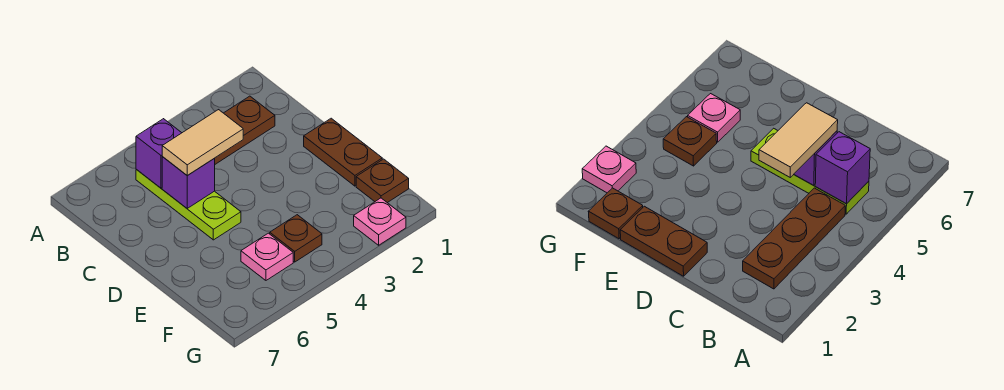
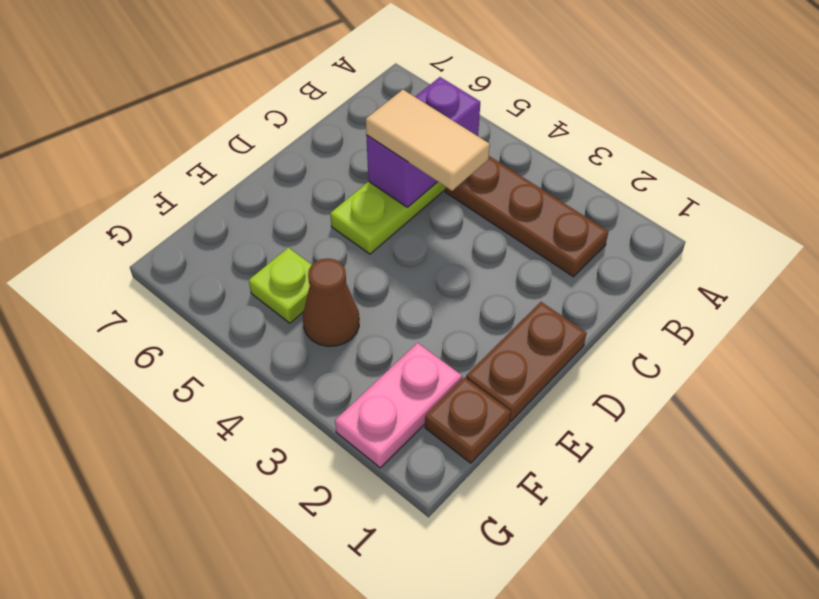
brown 1x1 plate [270,215,322,262] -> brown 1x1 cone [303,258,359,346]
pink 1x1 plate [241,233,293,280] -> lime 1x1 plate [249,248,312,323]
pink 1x1 plate [354,198,406,245] -> pink 1x2 plate [335,343,462,468]

